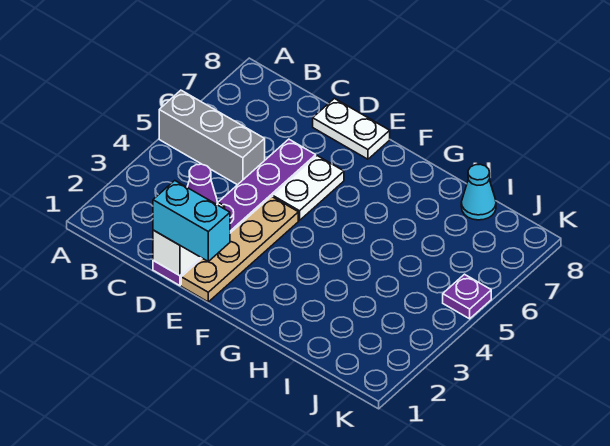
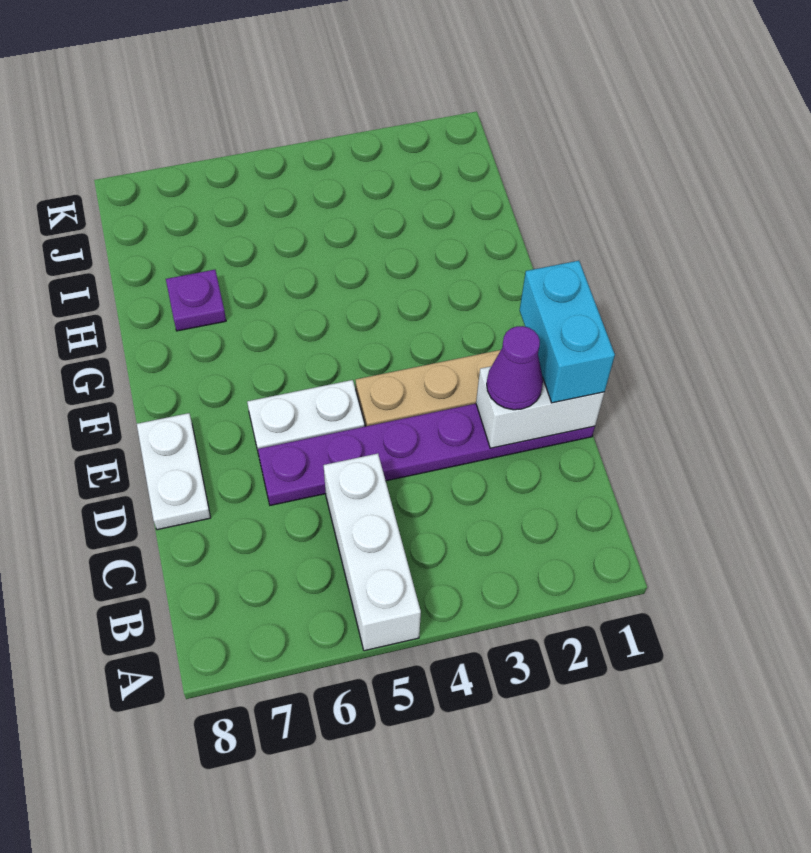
grey 1x3 brick [159,90,265,185] -> white 1x3 brick [323,454,421,651]
cyan 1x1 cone [461,164,496,220] -> none
purple 1x1 plate [443,274,491,319] -> purple 1x1 plate moved to [166,270,226,331]

